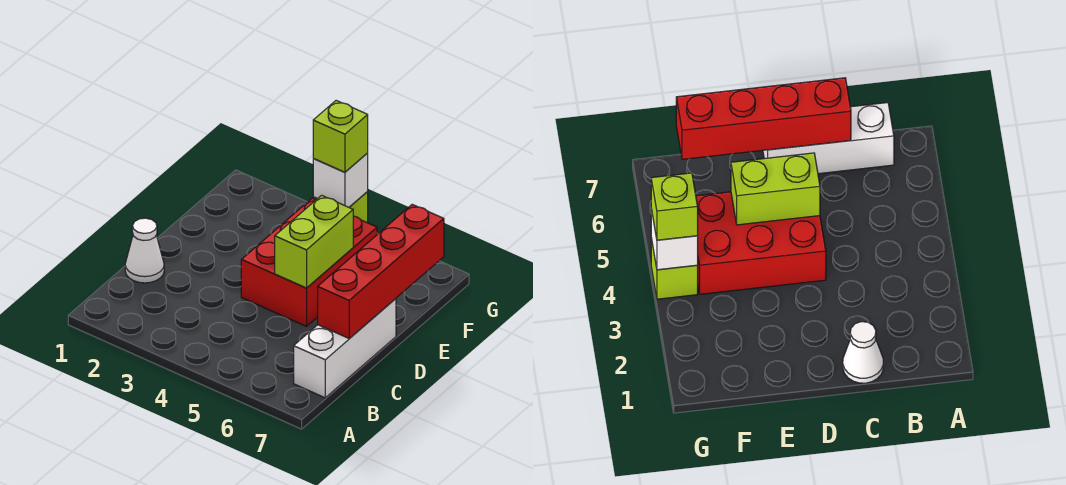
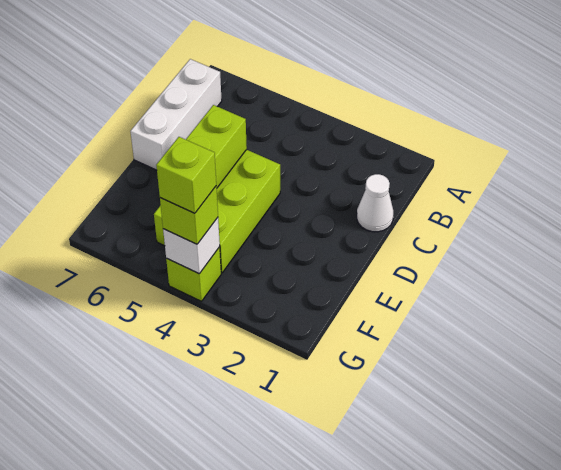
red 1x4 brick [318,204,444,339] -> none
red 2x3 brick [241,198,377,326] -> lime 2x3 brick [154,150,280,273]
none -> lime 1x1 brick [156,137,216,213]

